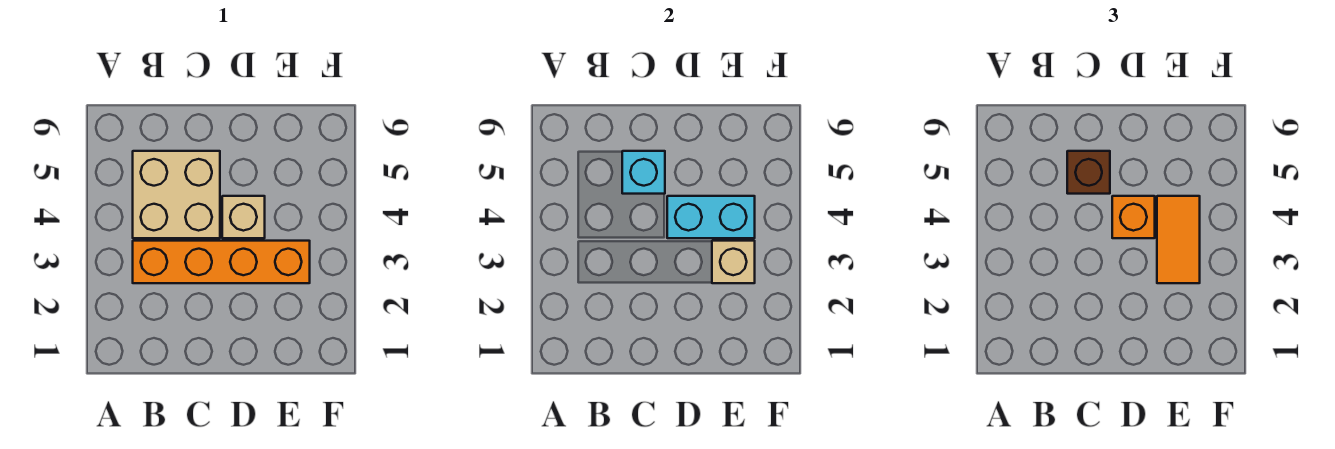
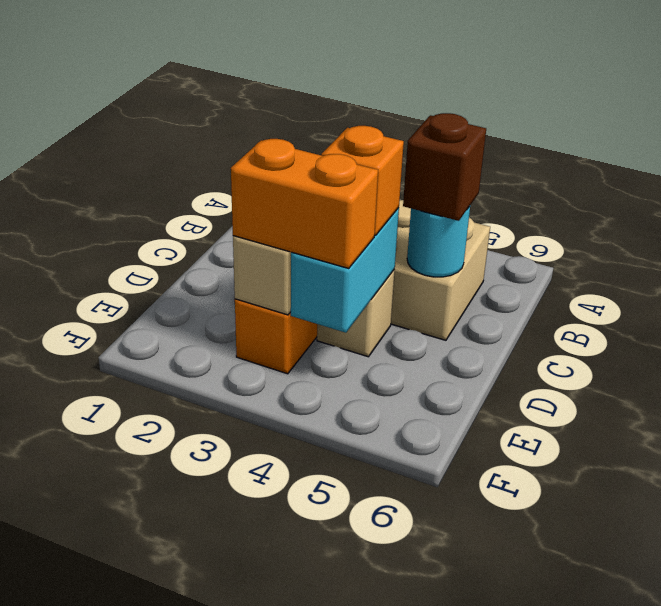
cyan 1x1 brick [622,151,665,194] -> cyan 1x1 round brick [407,206,470,277]
orange 1x2 tile [1157,196,1200,283] -> orange 1x2 brick [231,139,378,268]

